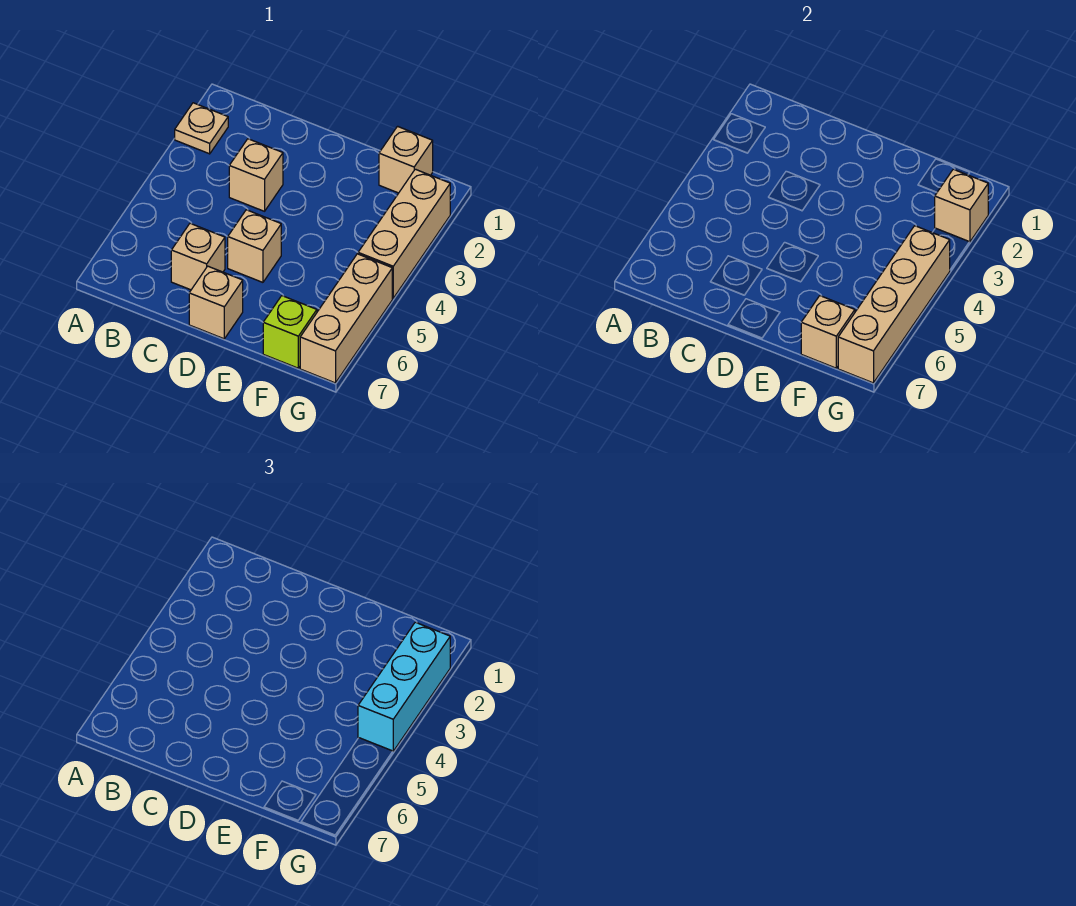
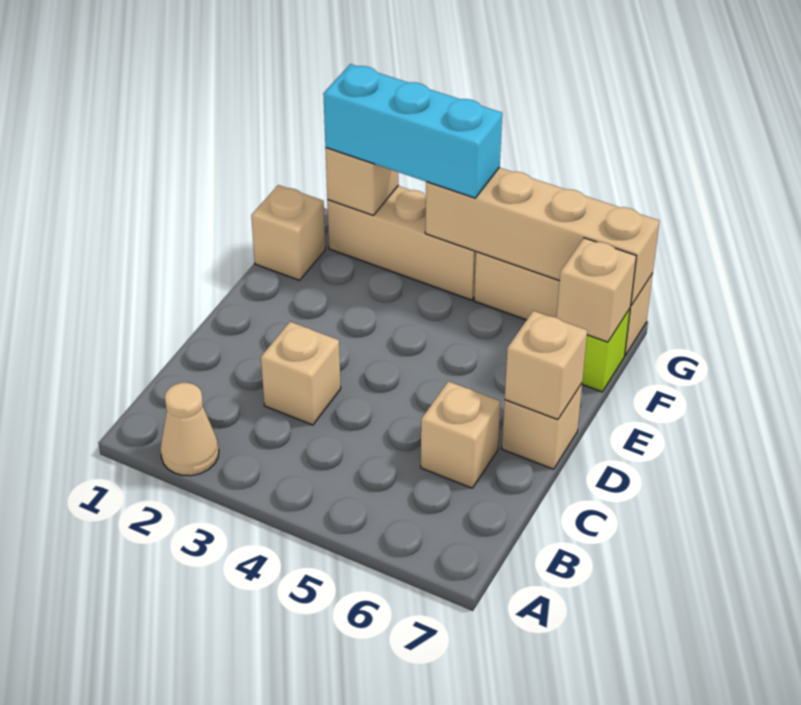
tan 1x1 plate [175,103,228,154] -> tan 1x1 cone [160,383,219,476]
tan 1x1 brick [228,210,281,282] -> tan 1x1 brick moved to [505,311,587,420]

